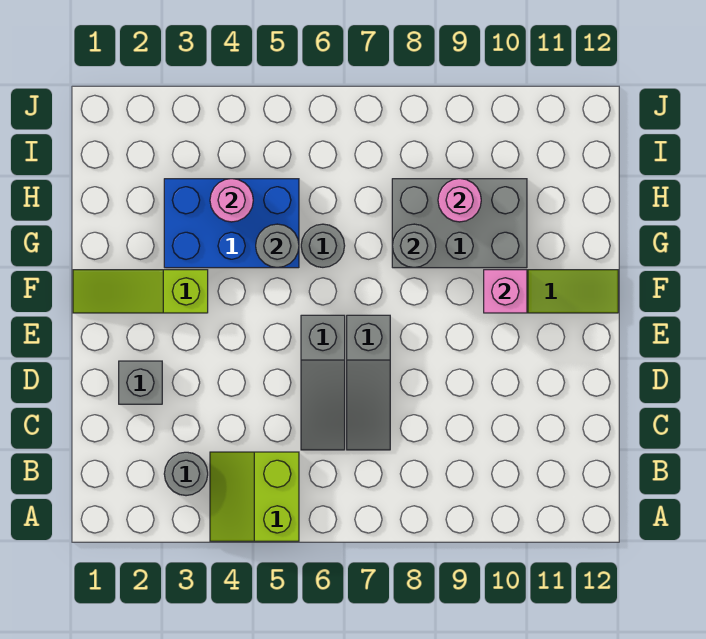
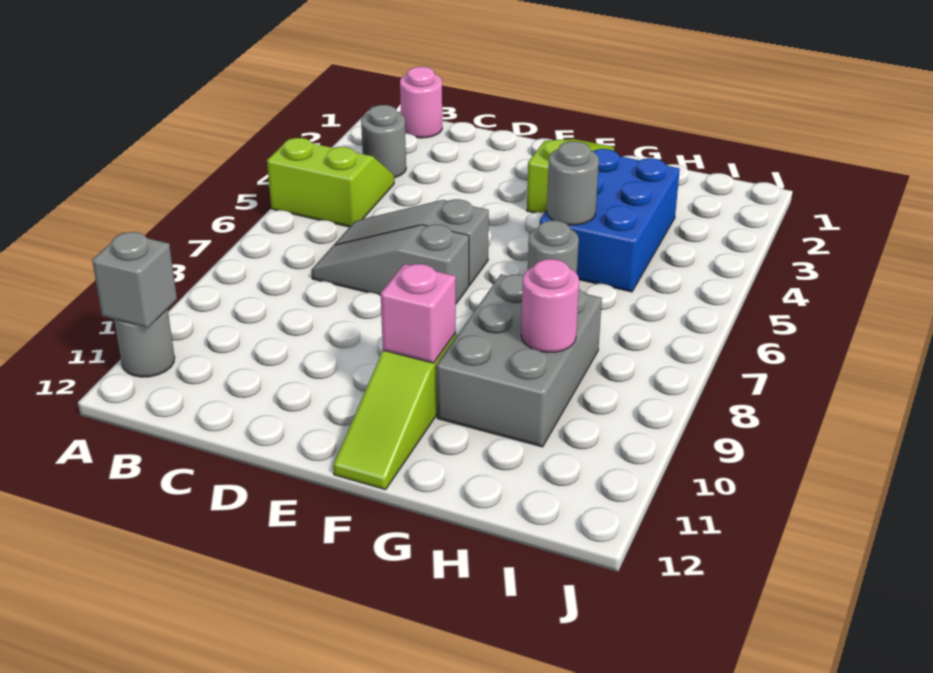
grey 1x1 brick [119,361,162,404] -> grey 1x1 brick moved to [92,232,177,328]
grey 1x1 round brick [392,224,436,268] -> grey 1x1 round brick moved to [114,309,175,377]
pink 1x1 round brick [210,179,253,222] -> pink 1x1 round brick moved to [400,67,442,138]

